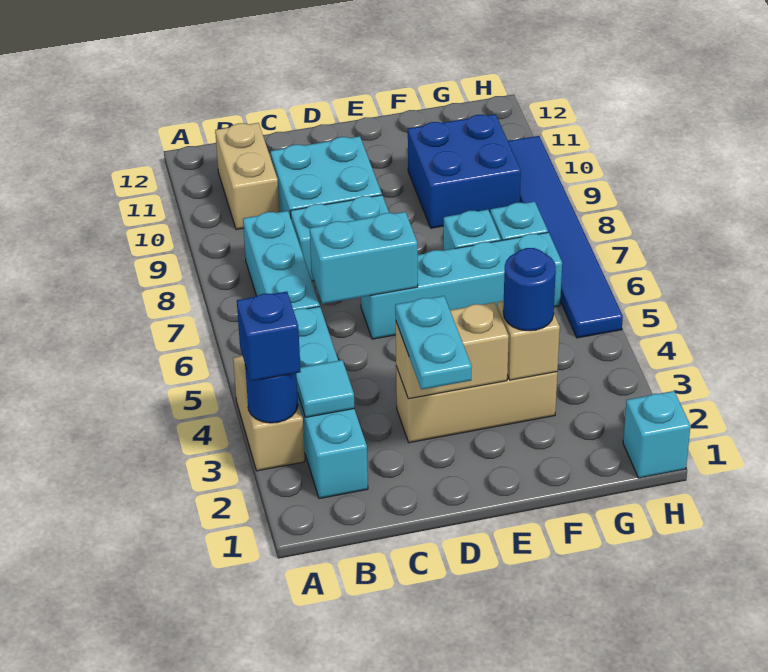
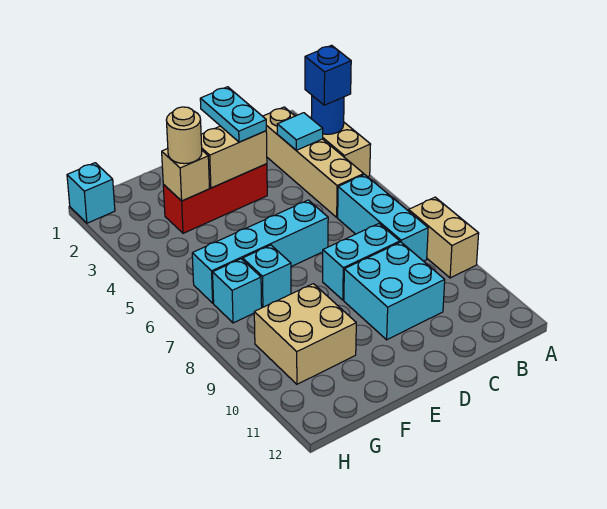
cyan 1x4 brick [293,307,368,499] -> tan 1x4 brick [263,107,364,217]
tan 1x2 brick [215,123,279,230] -> tan 1x2 brick moved to [409,197,479,278]
cyan 1x2 brick [310,212,418,304] -> none
tan 1x3 brick [396,366,557,443] -> red 1x3 brick [163,164,267,233]
blue 1x1 round brick [503,248,556,331] -> tan 1x1 round brick [166,107,202,164]
blue 2x2 brick [408,114,521,228] -> tan 2x2 brick [254,284,356,384]
blue 1x6 tile [508,136,623,338] -> none

